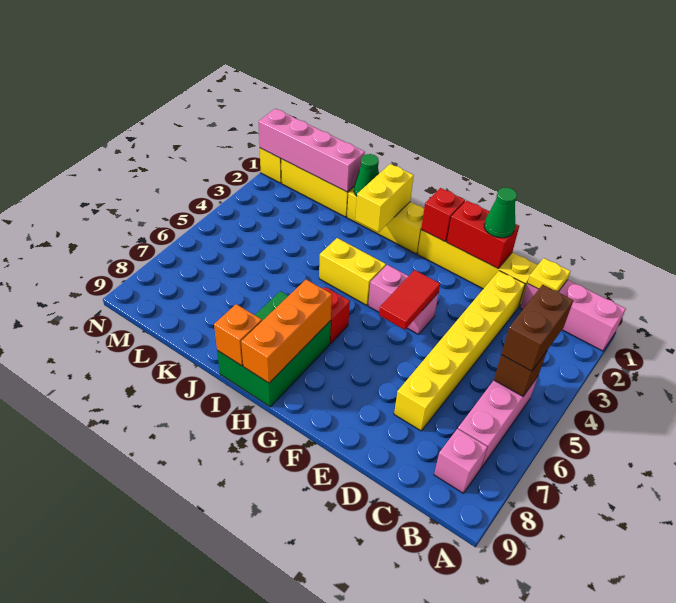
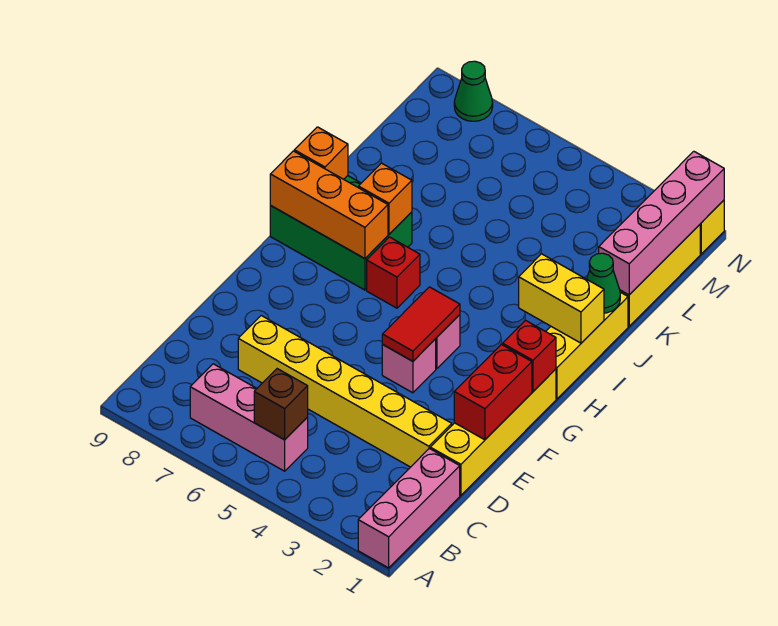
brown 1x2 brick [501,285,573,371] -> none
pink 1x1 brick [434,429,487,493] -> none
yellow 1x1 plate [527,258,570,292] -> none
green 1x1 cone [484,188,517,238] -> green 1x1 cone moved to [454,61,493,121]
red 1x2 tile [379,270,440,330] -> red 1x2 tile turned to [382,287,460,361]
yellow 1x2 brick [319,238,386,305] -> none
none -> orange 1x1 brick [359,163,412,234]

